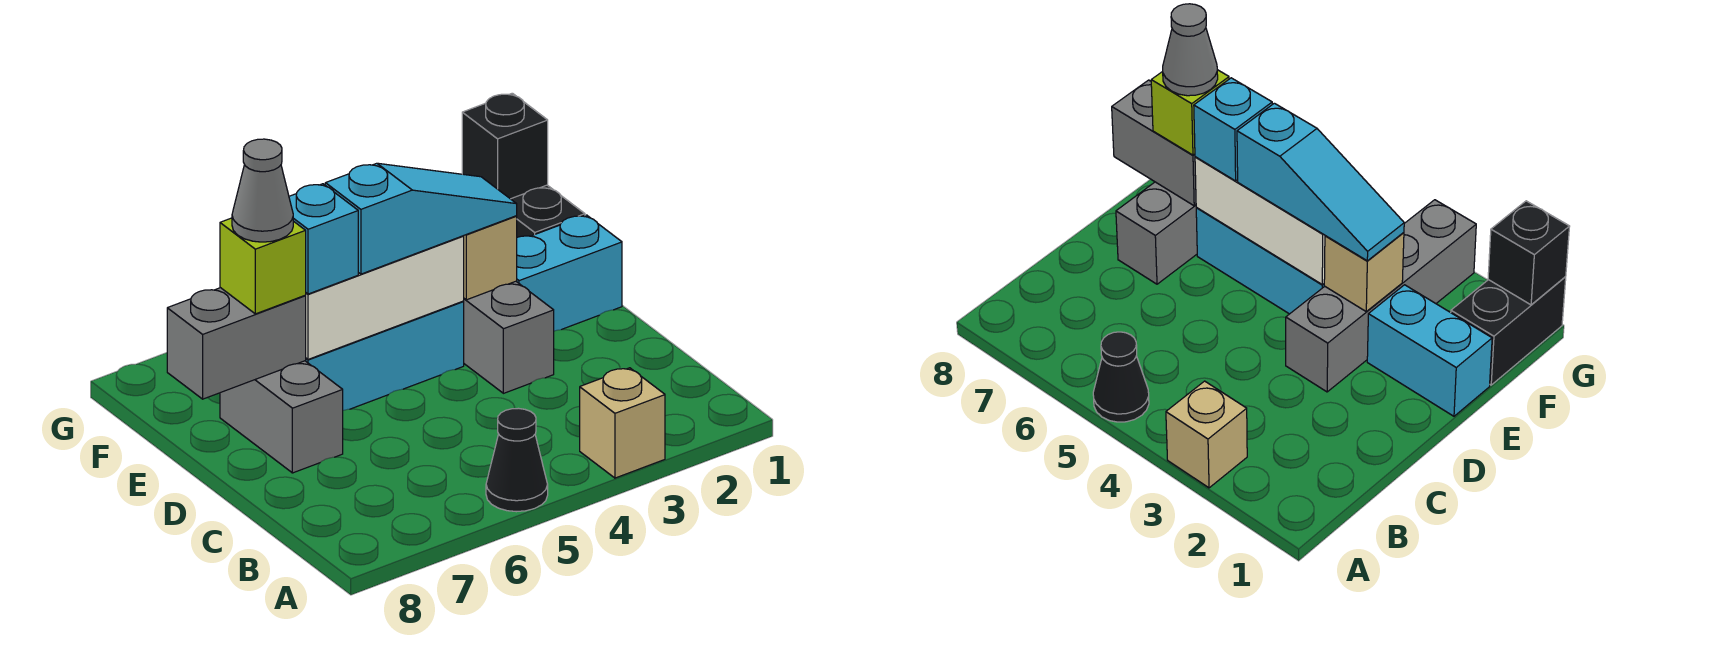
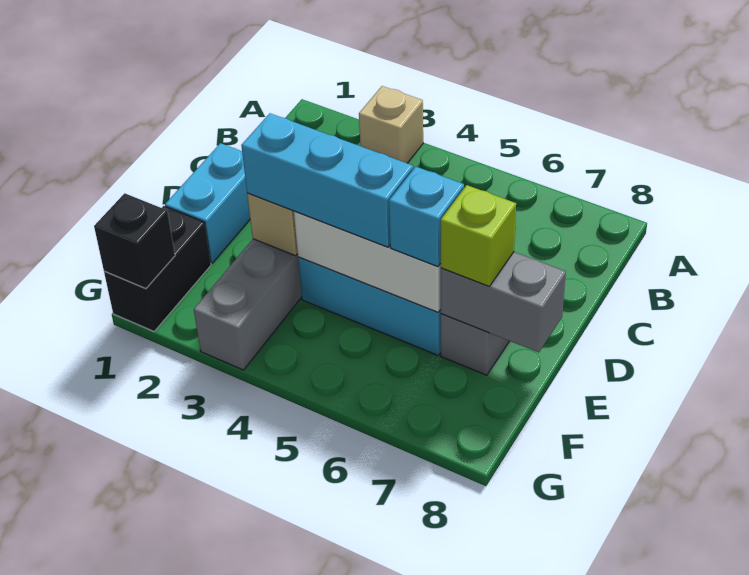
black 1x1 cone [486,408,548,512] -> none
cyan 1x2 brick [516,215,622,331] -> cyan 1x2 brick turned to [165,143,250,263]
cyan 1x3 slope [325,163,517,274] -> cyan 1x3 brick [241,113,413,247]
grey 1x1 cone [232,139,293,242] -> none

